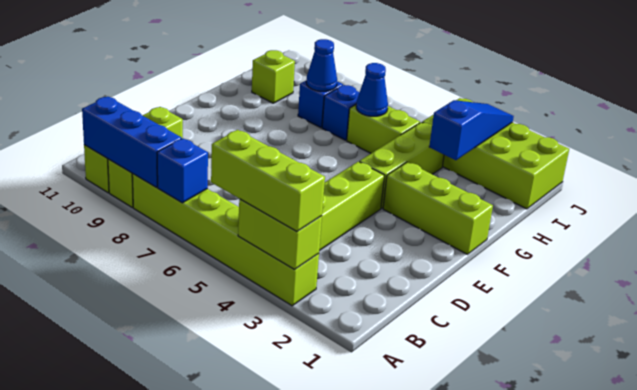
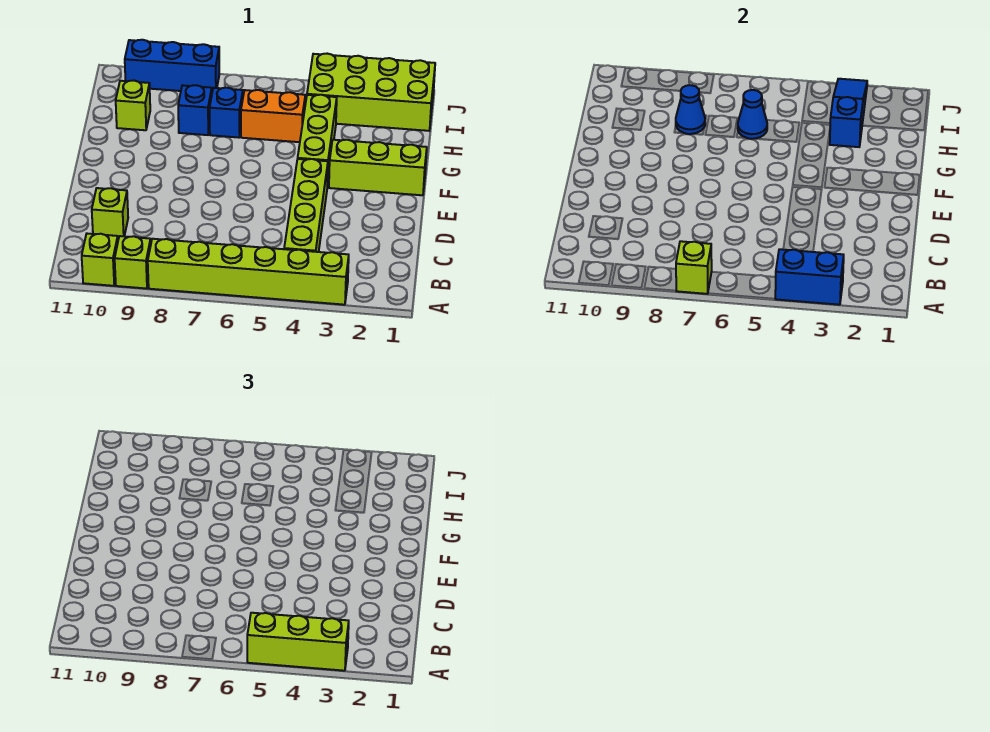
lime 1x2 brick [238,199,322,270] -> blue 1x2 brick [775,249,844,305]
blue 1x1 brick [157,138,208,203] -> lime 1x1 brick [676,241,712,294]
blue 1x3 brick [82,97,182,187] -> blue 1x3 brick moved to [125,40,219,91]
lime 1x2 brick [347,105,420,153] -> orange 1x2 brick [241,90,305,142]

